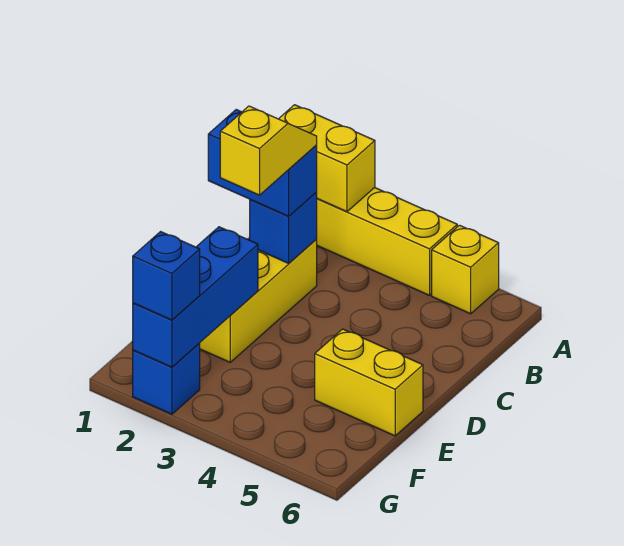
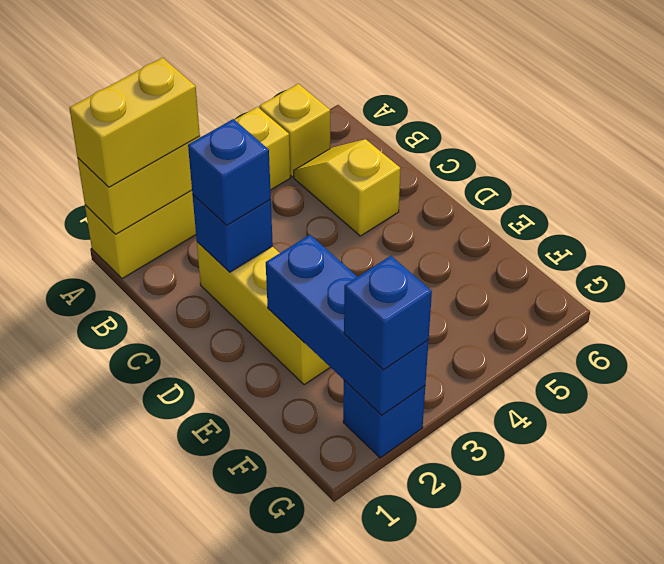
blue 1x2 brick [208,110,317,216] -> blue 1x1 brick [188,119,271,226]
yellow 1x2 slope [220,106,317,195] -> yellow 1x2 slope moved to [294,139,401,236]
yellow 1x2 brick [315,329,423,436] -> yellow 1x2 brick moved to [69,58,200,187]

